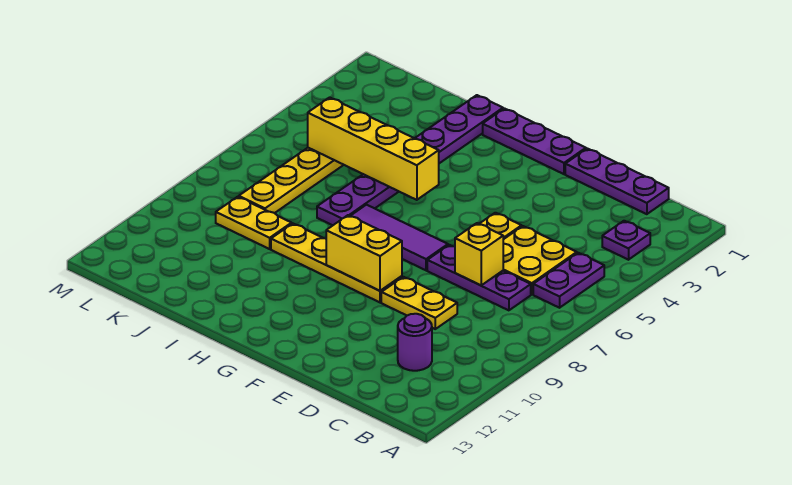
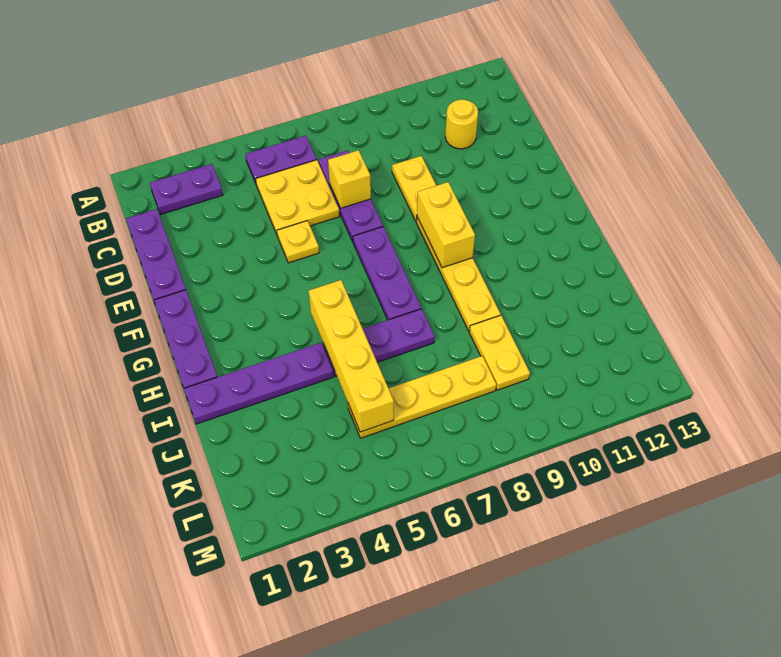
purple 1x1 plate [602,221,650,260] -> purple 1x2 plate [150,164,223,214]
purple 1x1 round brick [398,314,432,371] -> yellow 1x1 round brick [445,100,478,149]
purple 1x3 tile [351,205,448,270] -> purple 1x3 plate [353,227,421,320]

